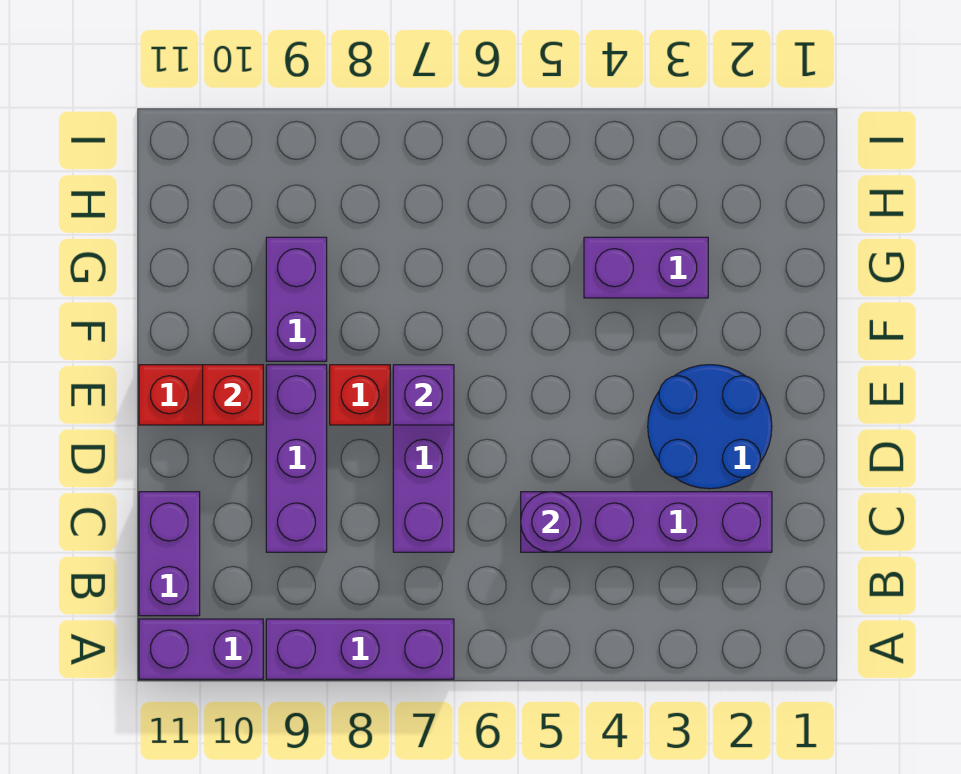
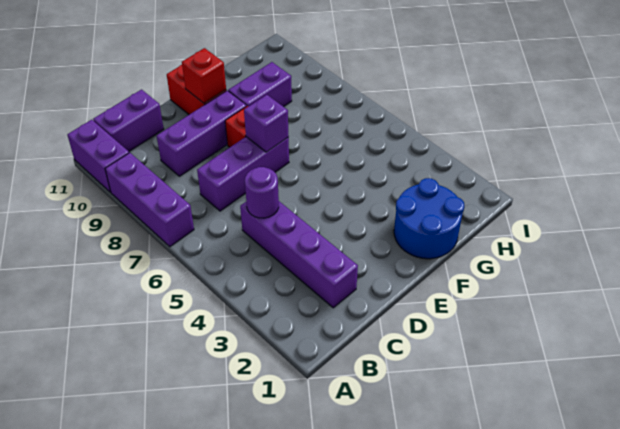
blue 2x2 round brick [648,365,772,489] -> blue 2x2 round brick moved to [394,178,464,259]
purple 1x2 brick [584,237,708,298] -> none

